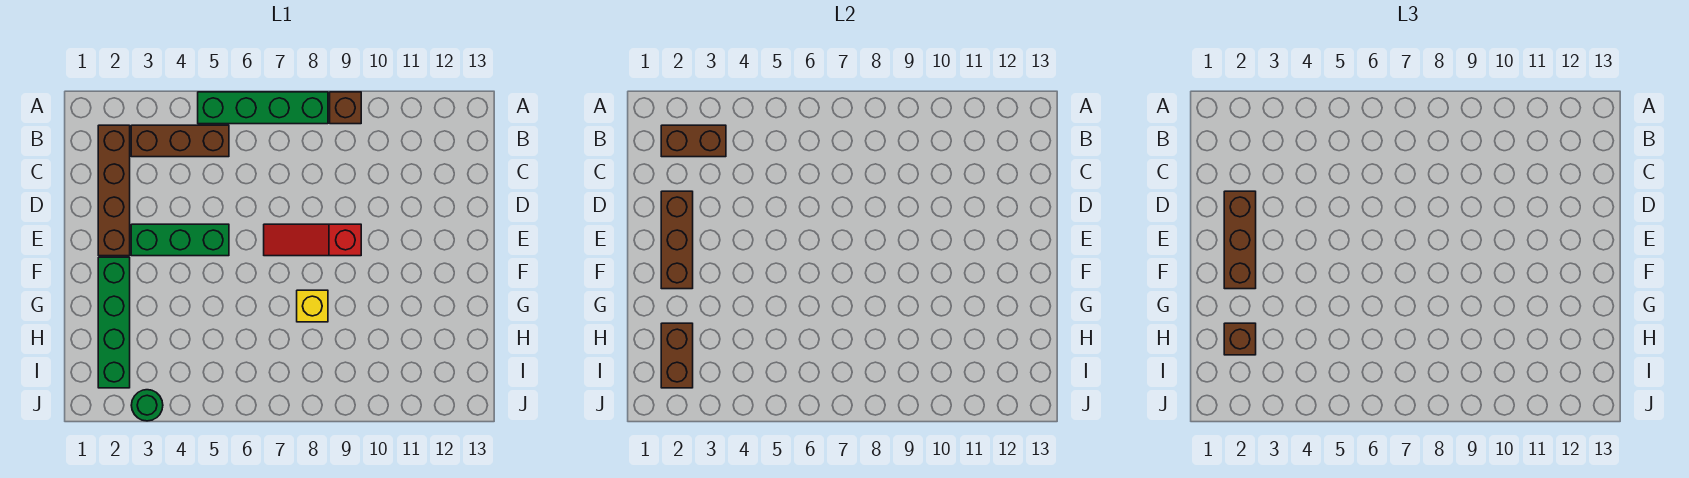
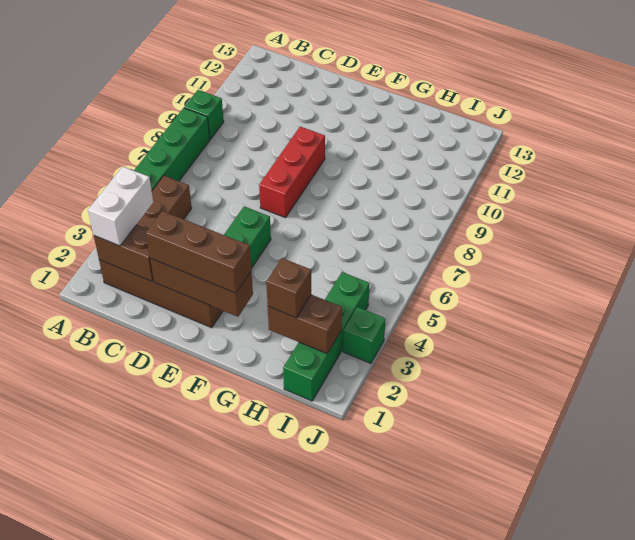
brown 1x1 brick [330,92,361,124] -> green 1x1 brick [184,90,224,139]
brown 1x2 brick [661,125,726,157] -> brown 1x2 brick turned to [94,225,154,282]
none -> white 1x2 brick [88,167,153,246]
red 1x3 slope [264,224,361,256] -> red 1x3 brick [259,127,325,218]
green 1x4 brick [98,257,130,388] -> green 1x4 brick turned to [283,272,370,401]
yellow 1x1 brick [297,290,328,322] -> none
green 1x1 round brick [131,390,163,421] -> green 1x1 brick [343,307,386,363]

